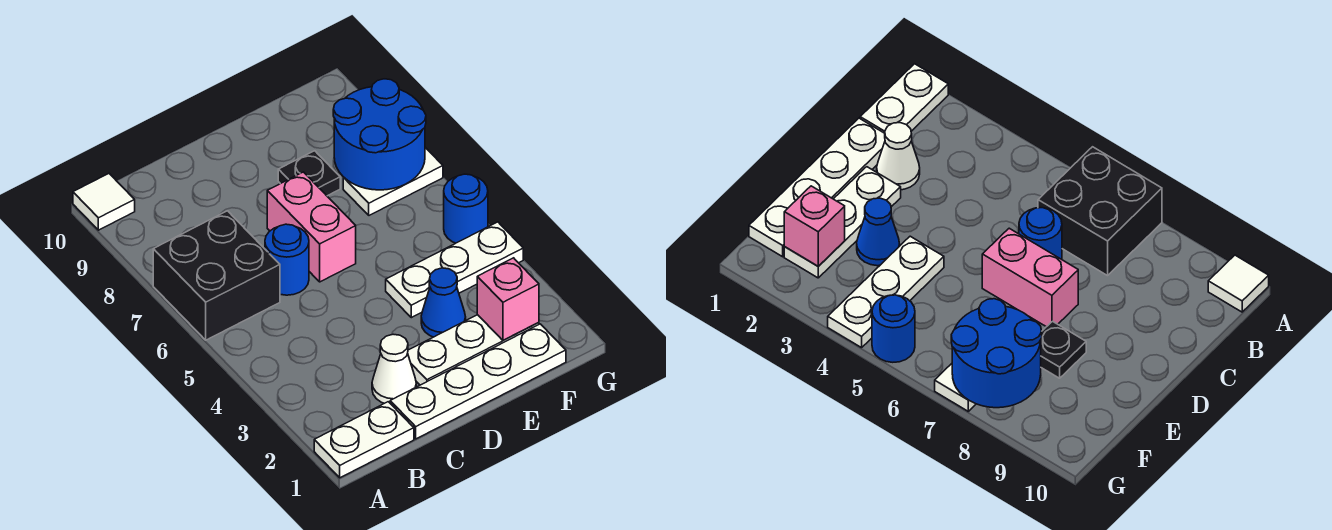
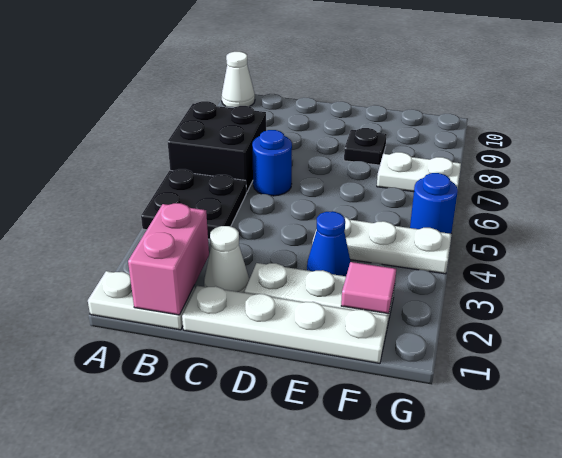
none -> black 2x2 plate [141,169,246,239]
white 1x1 tile [73,174,135,230] -> white 1x1 cone [222,52,255,107]
pink 1x2 brick [267,172,356,282] -> pink 1x2 brick moved to [128,203,209,315]
pink 1x1 brick [477,258,539,340] -> pink 1x1 tile [341,262,396,314]
blue 2x2 round brick [333,79,426,190] -> none

